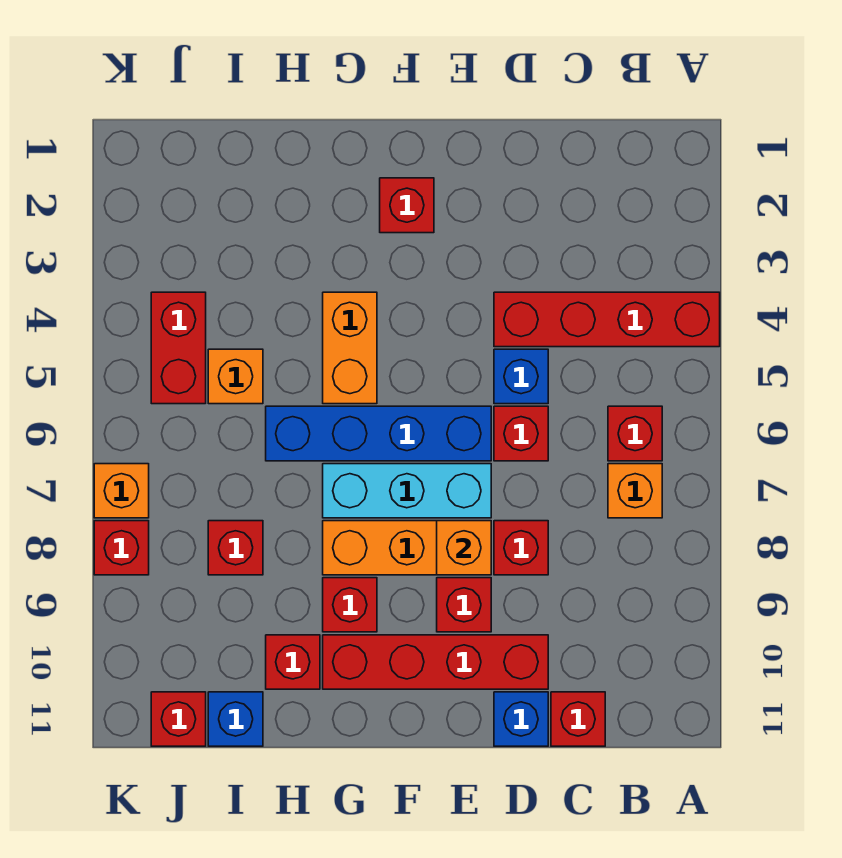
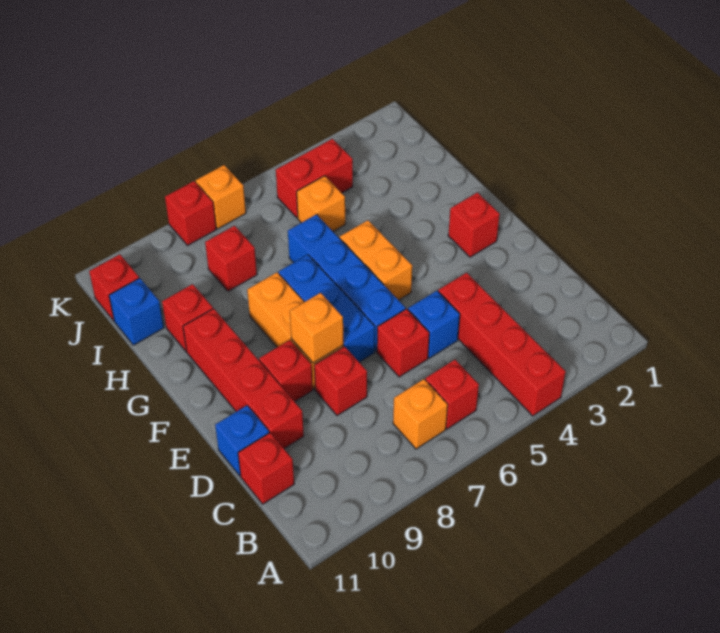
cyan 1x3 brick [323,464,491,518] -> blue 1x3 brick [279,255,375,362]
orange 1x2 brick [323,292,377,404] -> orange 1x2 brick turned to [340,220,412,300]
red 1x1 brick [323,578,377,632] -> none

